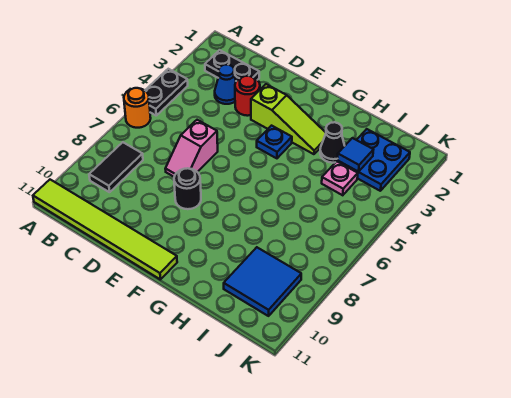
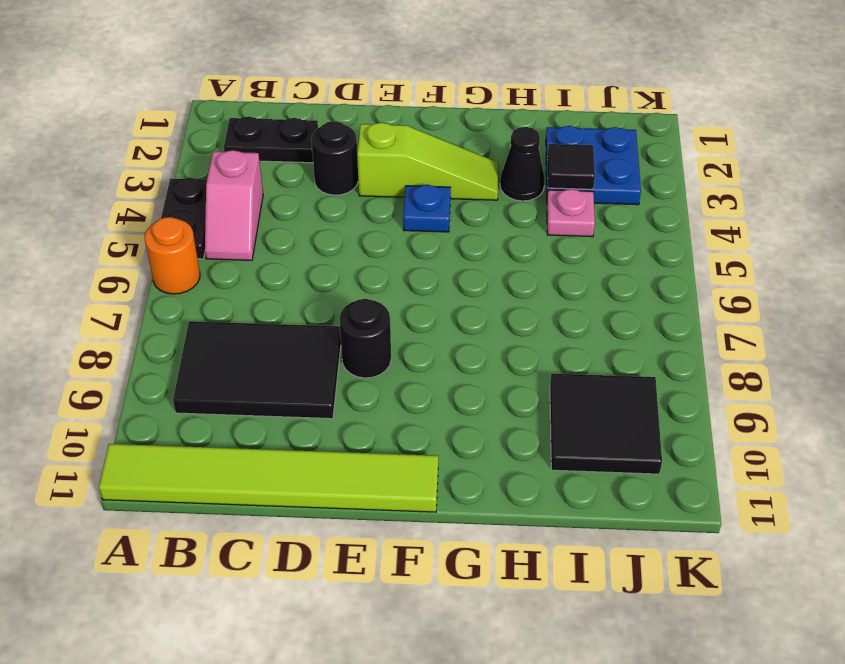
black 1x2 tile [89,142,143,192] -> black 2x3 tile [173,321,341,419]
blue 1x1 cone [215,65,236,104] -> none
red 1x1 round brick [235,76,260,116] -> black 1x1 round brick [311,121,358,195]
pink 1x2 slope [166,120,218,177] -> pink 1x2 slope moved to [205,150,263,260]
blue 1x1 tile [337,138,373,172] -> black 1x1 tile [547,144,595,189]
blue 2x2 tile [224,247,301,316] -> black 2x2 tile [550,373,662,474]

